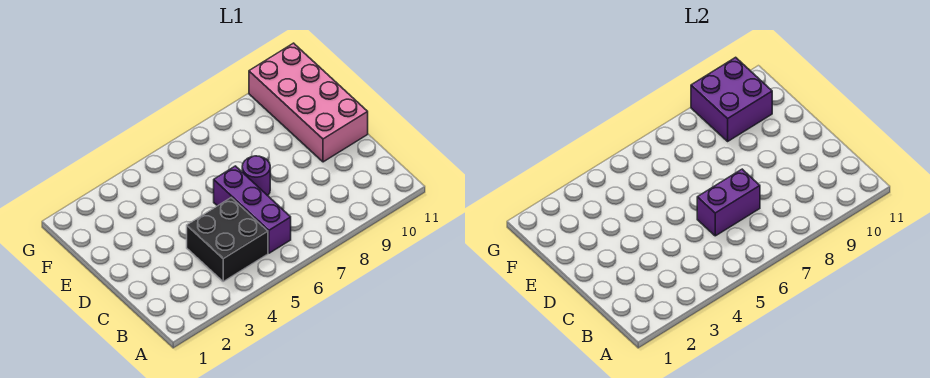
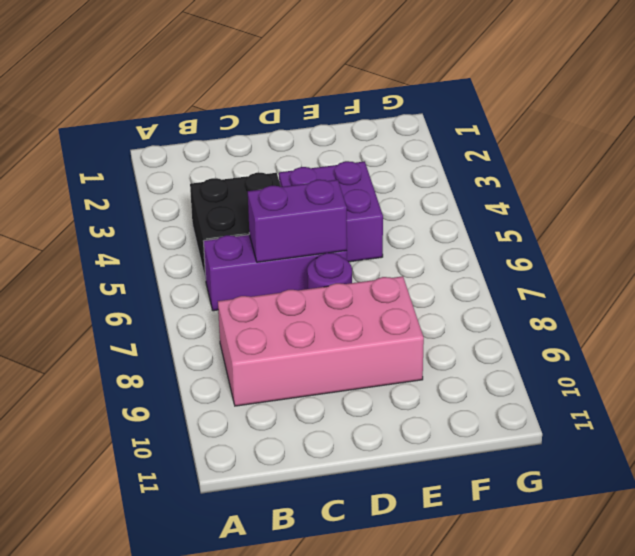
purple 1x2 brick [697,169,760,236] -> purple 1x2 brick turned to [248,180,347,262]
pink 2x4 brick [249,43,368,162] -> pink 2x4 brick moved to [218,276,424,406]
purple 2x2 brick [691,57,772,141] -> purple 2x2 brick moved to [279,161,383,262]

